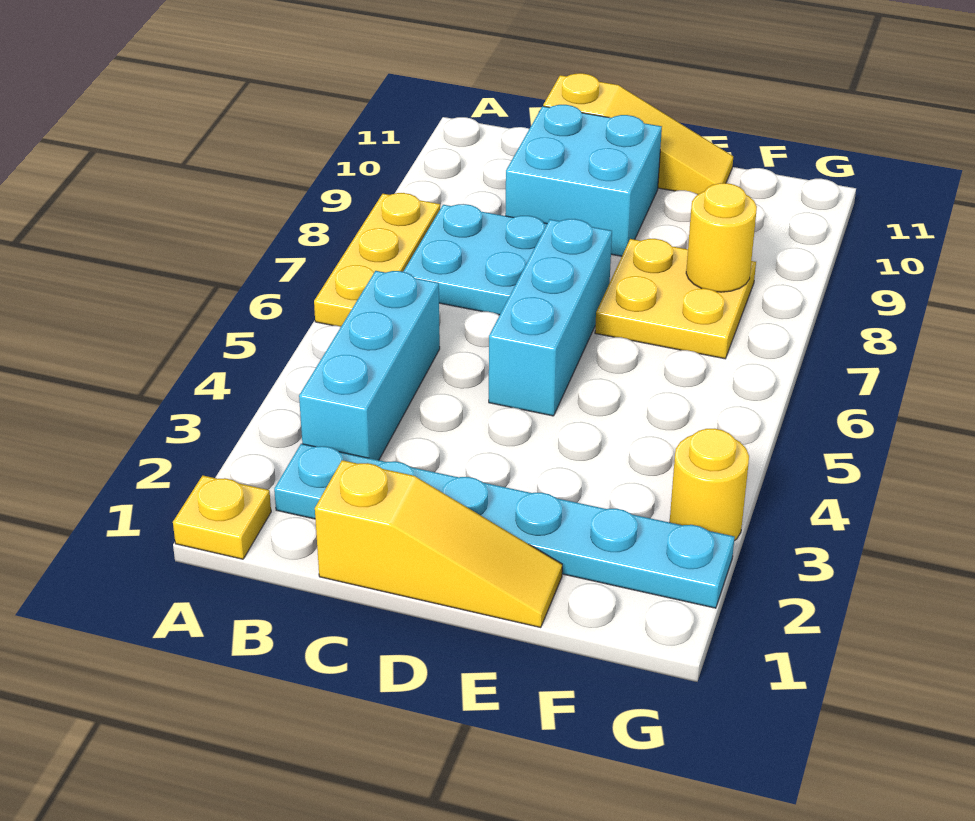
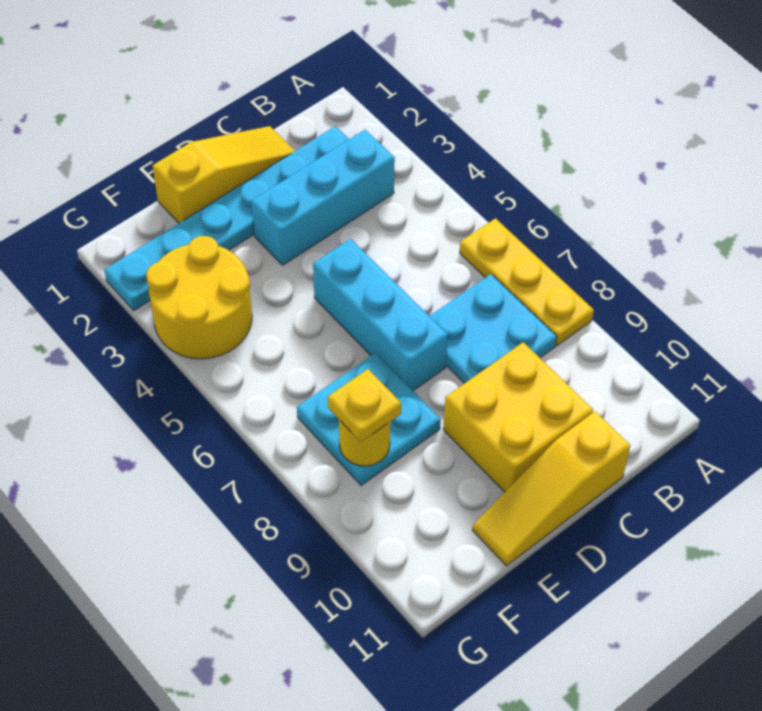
yellow 1x1 plate [173,475,271,559] -> yellow 1x1 plate moved to [328,369,401,442]
cyan 1x3 brick [299,271,440,460] -> cyan 1x3 brick turned to [251,130,395,265]
yellow 1x3 slope [315,460,562,627] -> yellow 1x3 slope turned to [153,126,295,223]
cyan 2x2 brick [505,105,662,256] -> yellow 2x2 brick [443,342,593,492]
yellow 2x2 plate [595,239,756,359] -> cyan 2x2 plate [297,353,440,485]
yellow 1x1 round brick [670,429,749,541] -> yellow 2x2 round brick [146,236,252,359]

